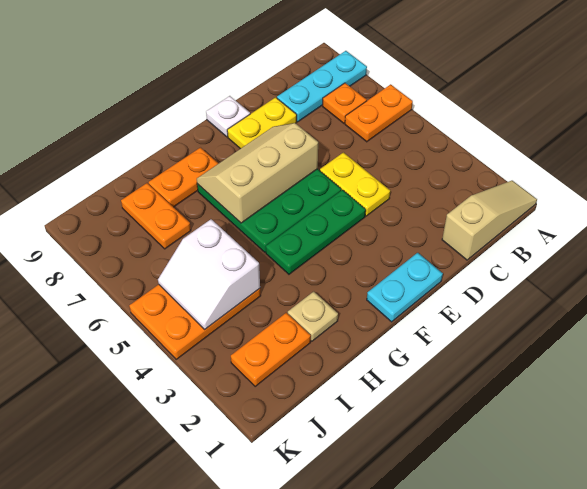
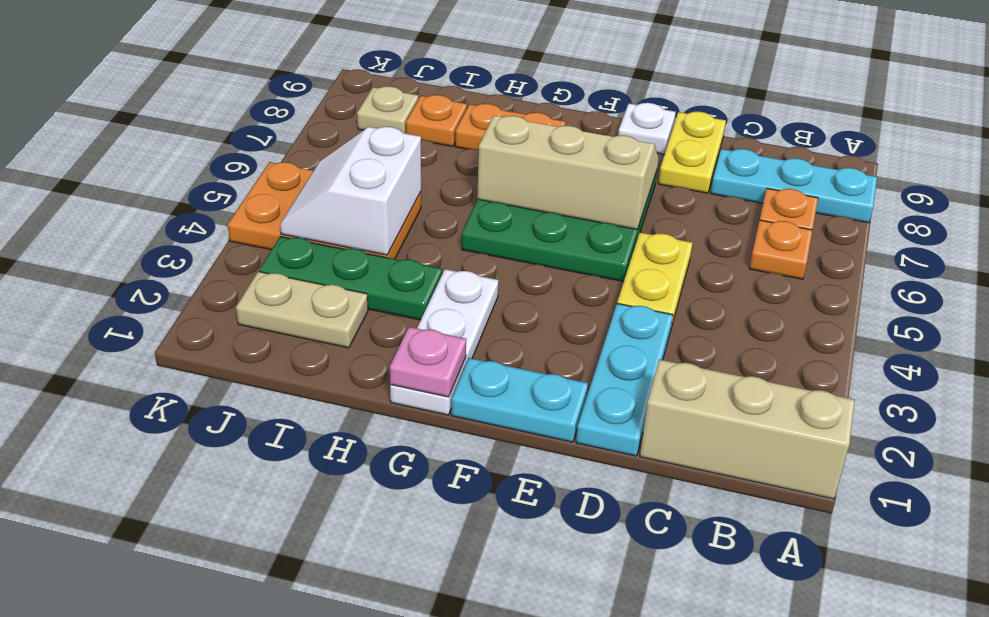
tan 1x3 slope [442,181,537,260] -> tan 1x3 brick [640,359,855,499]
orange 1x2 plate [345,84,413,142] -> orange 1x1 plate [749,220,813,279]
none -> cyan 1x3 plate [576,304,673,456]
yellow 1x2 plate [227,97,297,149] -> yellow 1x2 plate turned to [658,112,726,193]
green 1x3 plate [266,190,366,274] -> green 1x3 plate moved to [259,236,442,320]
none -> white 1x3 plate [390,269,498,415]
none -> pink 1x1 plate [390,327,466,397]
tan 1x1 plate [288,292,338,341] -> tan 1x1 plate moved to [357,86,418,133]
orange 1x2 plate [231,313,311,387] -> tan 1x2 plate [236,272,368,348]
orange 1x2 plate [121,183,191,249] -> orange 1x1 plate [406,95,467,146]

